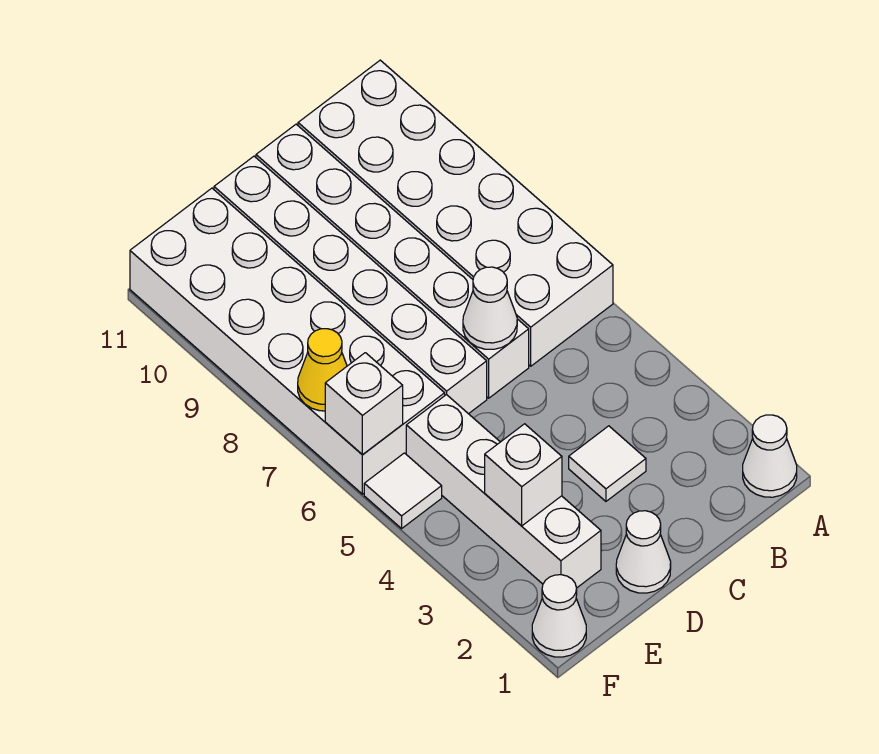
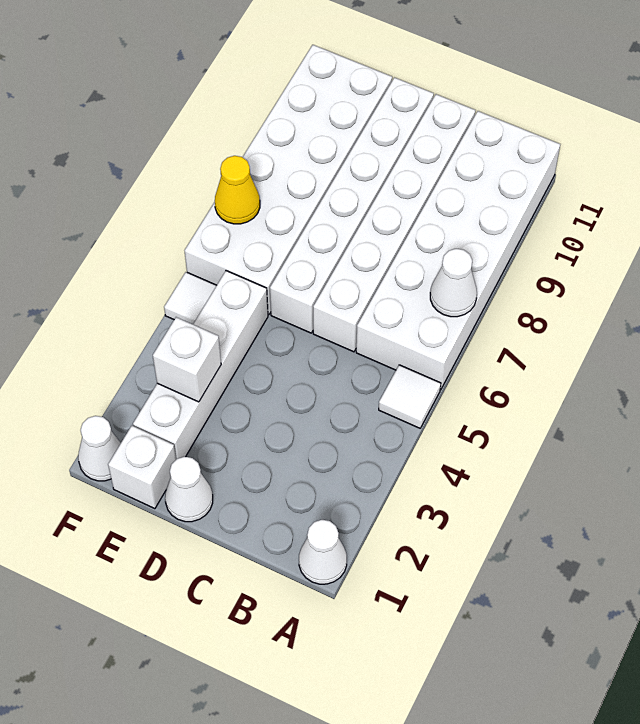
white 1x1 tile [569,426,646,501] -> white 1x1 tile moved to [379,365,441,428]
white 1x1 cone [463,267,517,349] -> white 1x1 cone moved to [430,249,477,317]
white 1x1 brick [325,353,403,455] -> white 1x1 brick moved to [108,426,176,509]

